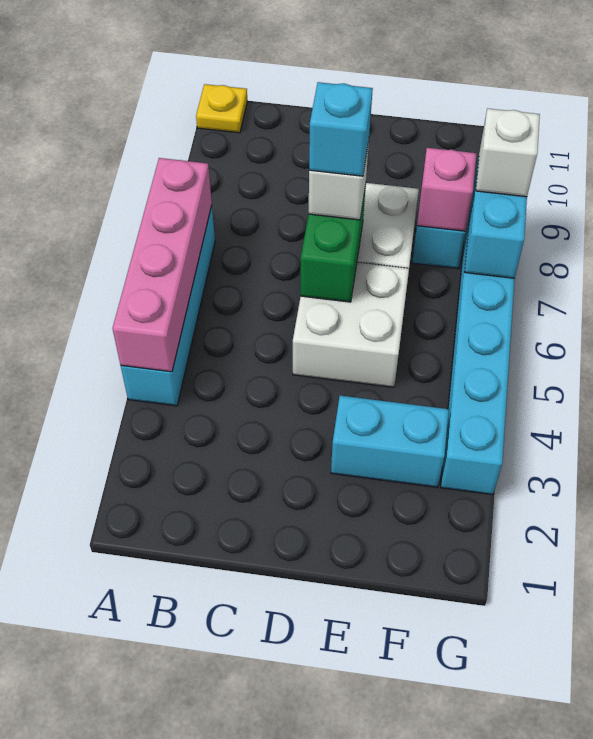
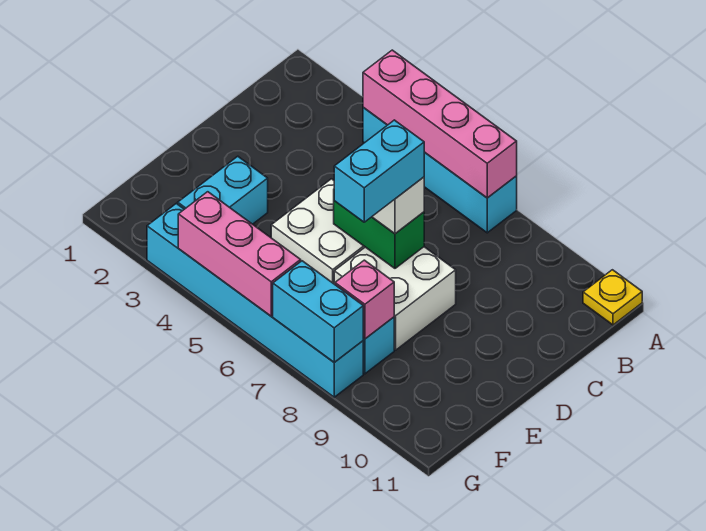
cyan 1x1 brick [309,82,373,176] -> cyan 1x2 brick [334,120,424,222]
none -> pink 1x3 brick [178,192,301,316]
white 1x1 brick [476,109,540,197] -> none

